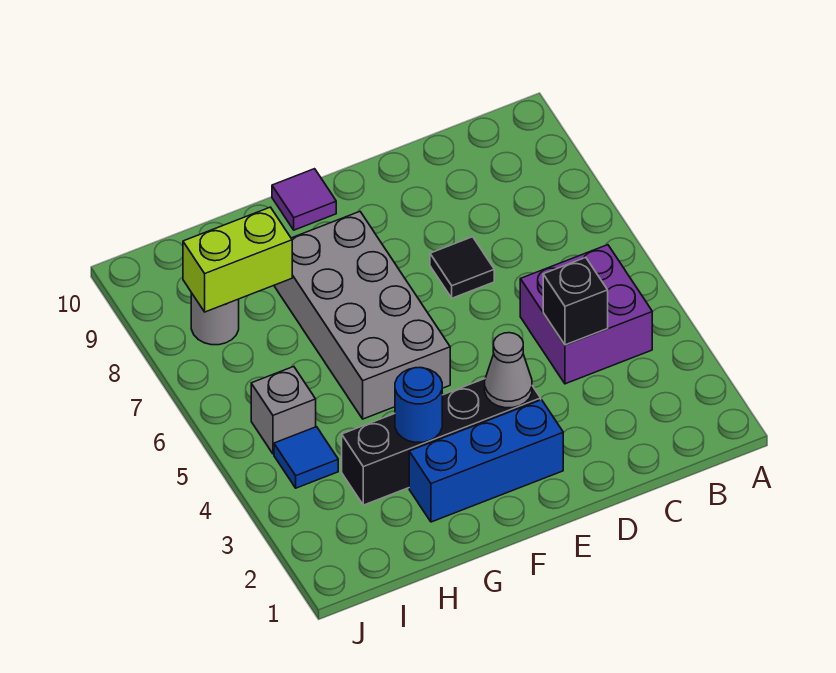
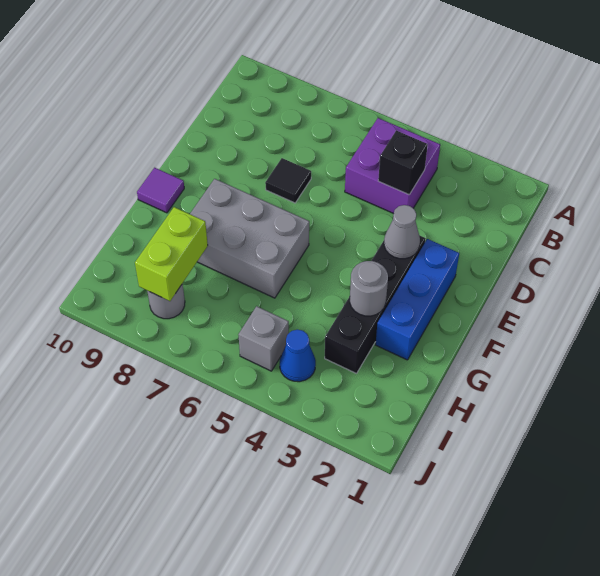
grey 2x4 brick [274,212,450,419] -> grey 2x3 brick [190,179,309,298]
blue 1x1 round brick [395,367,442,442] -> grey 1x1 round brick [350,261,388,316]
blue 1x1 tile [274,427,338,488] -> blue 1x1 cone [280,330,316,382]

